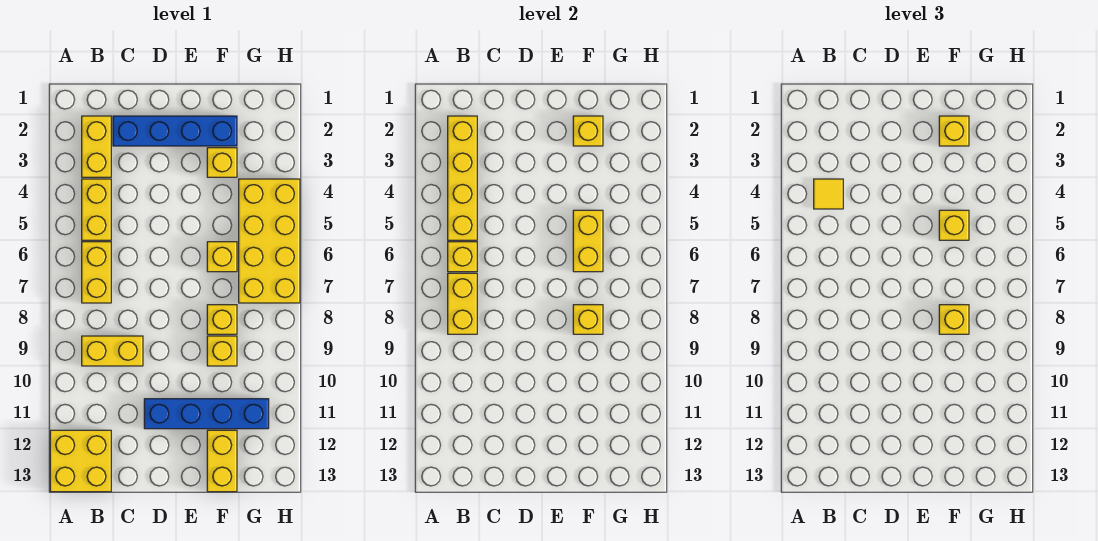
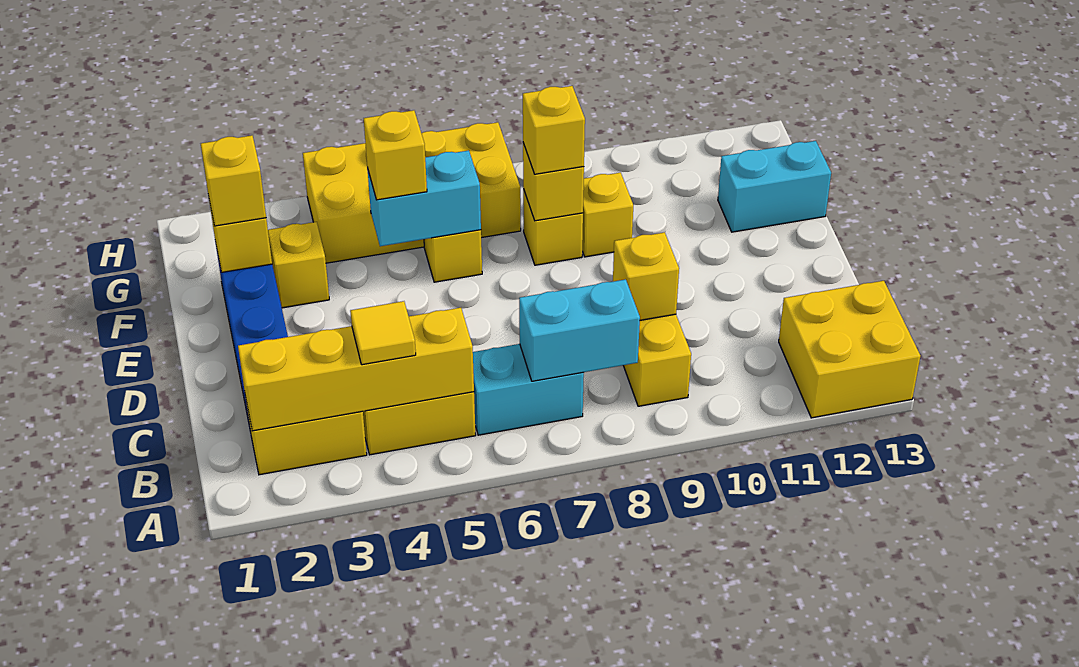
yellow 1x2 brick [82,242,111,303] -> cyan 1x2 brick [473,344,584,435]
yellow 1x1 brick [448,242,477,272] -> yellow 1x1 brick moved to [613,232,679,320]
yellow 1x2 brick [448,273,477,334] -> cyan 1x2 brick [519,279,640,381]
blue 1x4 brick [144,399,269,429] -> none
yellow 1x2 brick [573,210,603,272] -> cyan 1x2 brick [367,150,481,246]
yellow 1x2 brick [207,430,237,492] -> cyan 1x2 brick [718,141,831,232]

